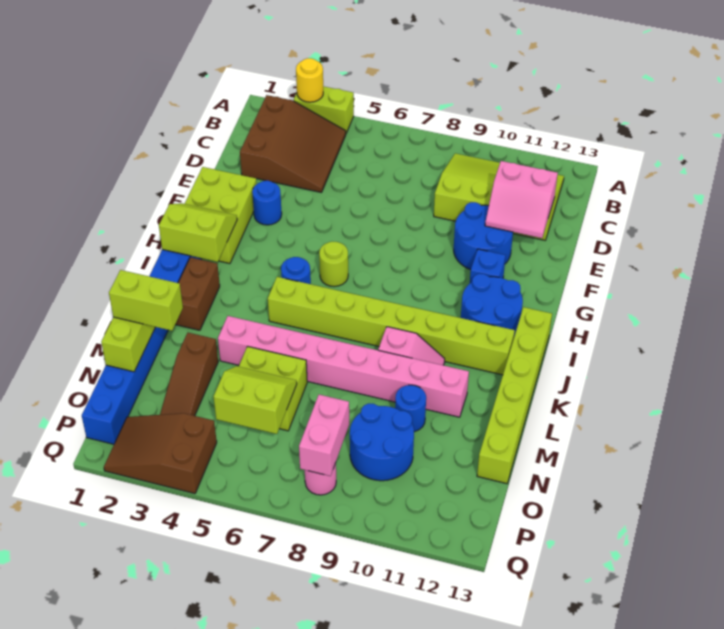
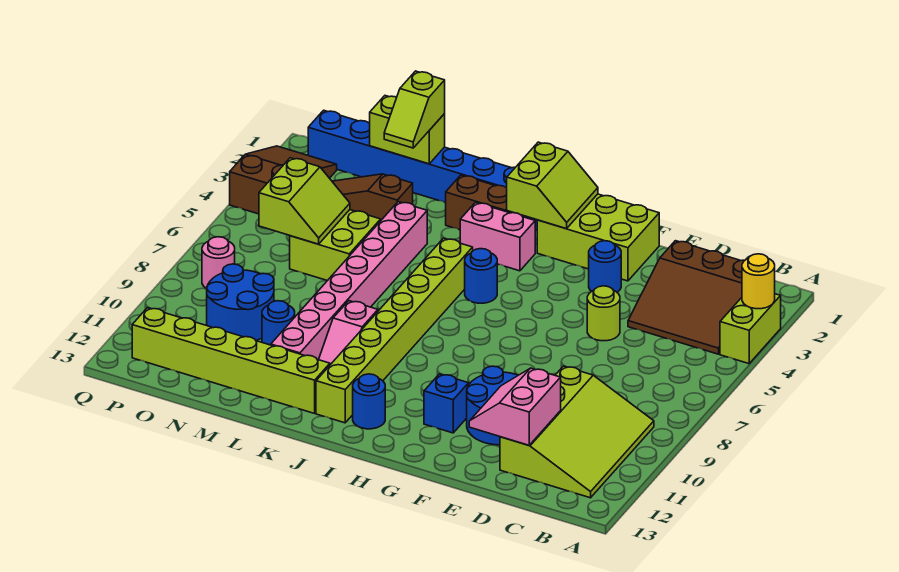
lime 1x1 round brick [319,242,348,287] -> lime 1x1 round brick moved to [587,286,620,341]
blue 2x2 round brick [461,274,523,336] -> blue 1x1 round brick [353,374,385,429]
lime 1x6 brick [477,307,552,484] -> lime 1x6 brick moved to [132,308,330,413]
lime 1x2 brick [109,270,183,331] -> lime 1x2 slope [384,71,445,148]
pink 1x2 brick [299,395,349,476] -> pink 1x2 brick moved to [460,202,535,271]

